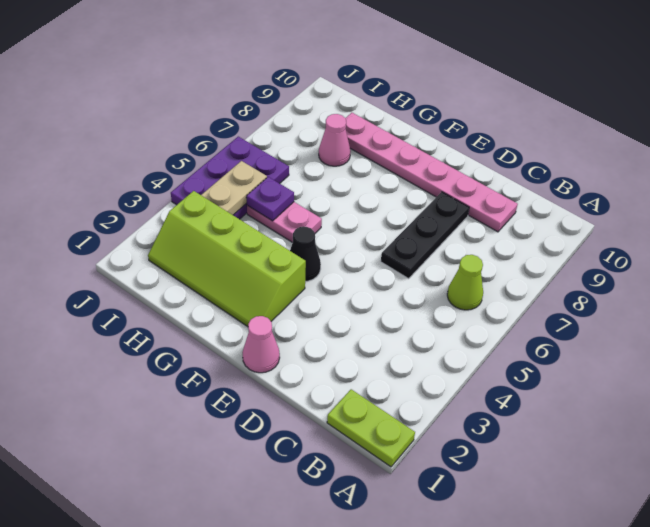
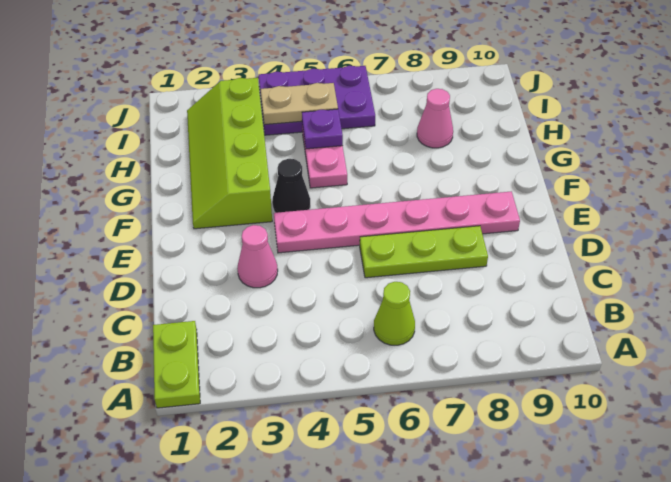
pink 1x6 plate [346,113,518,232] -> pink 1x6 plate turned to [274,191,520,253]
black 1x3 plate [381,192,469,279] -> lime 1x3 plate [360,226,488,278]
pink 1x1 cone [242,316,280,373] -> pink 1x1 cone moved to [237,225,278,288]

